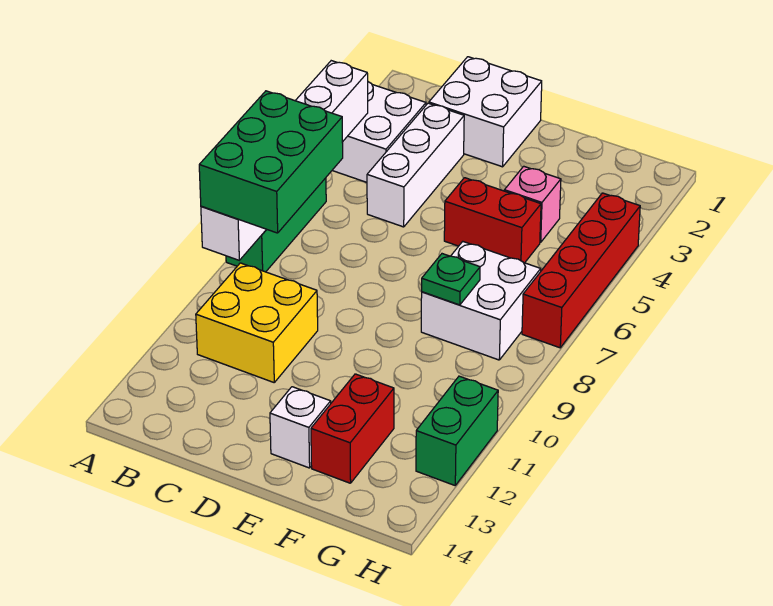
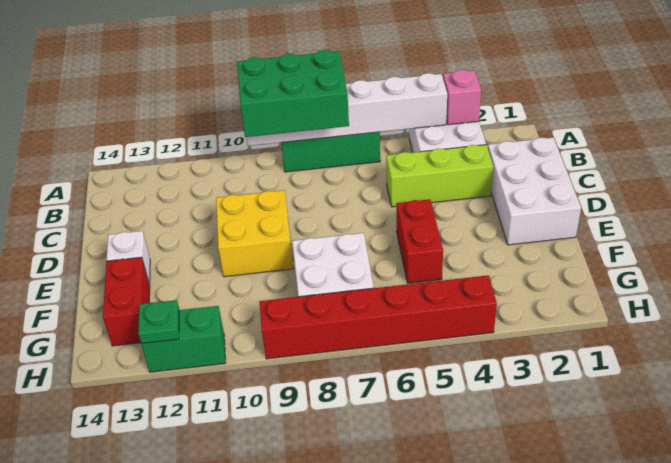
yellow 2x2 brick [196,263,318,382] -> yellow 2x2 brick moved to [216,190,293,277]
white 2x2 brick [429,57,542,167] -> white 2x3 brick [488,137,581,245]
white 1x3 brick [367,103,464,227] -> lime 1x3 brick [386,145,493,207]
pink 1x1 brick [504,166,561,242] -> pink 1x1 brick moved to [443,70,481,125]
green 1x1 plate [422,254,480,305] -> green 1x1 plate moved to [138,300,179,344]
red 1x2 brick [311,374,394,483] -> red 1x2 brick turned to [103,257,150,346]
red 1x4 brick [522,193,640,348] -> red 1x6 brick [259,275,497,359]

